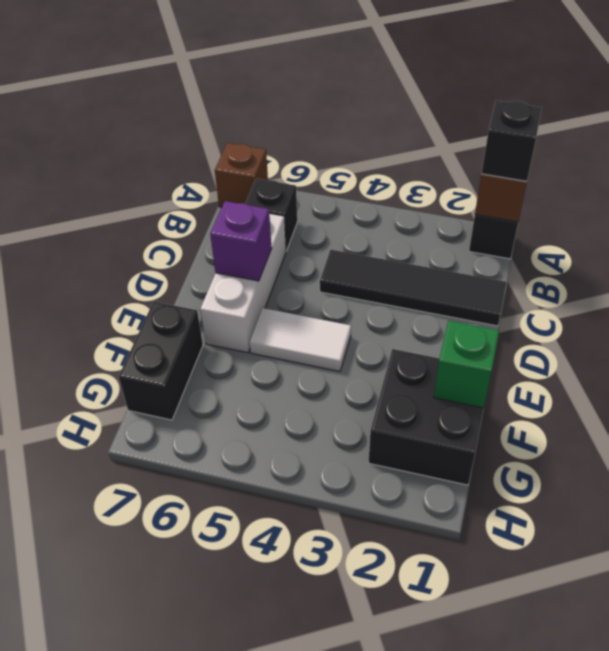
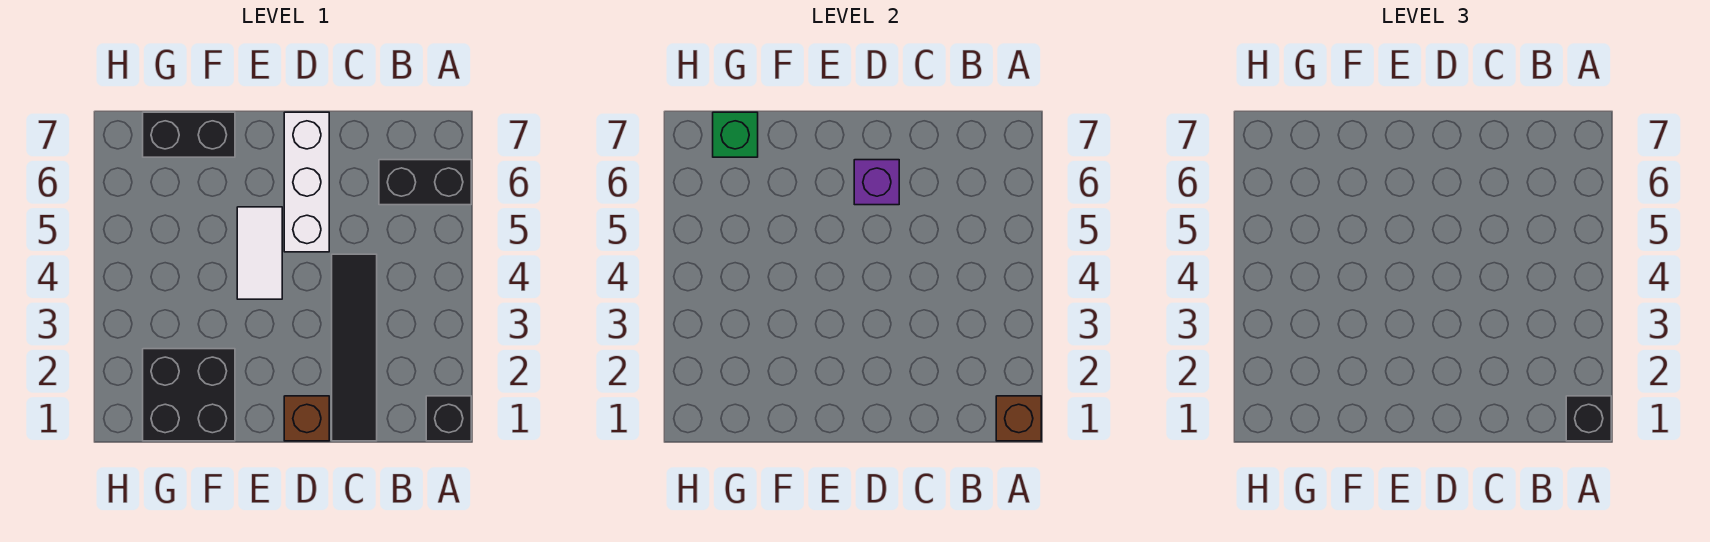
brown 1x1 brick [215,143,268,207] -> brown 1x1 brick moved to [284,396,329,441]
black 1x1 brick [245,179,297,251] -> black 1x2 brick [379,160,471,205]
white 1x3 brick [200,214,286,353] -> white 1x3 brick turned to [284,112,329,252]
green 1x1 brick [434,321,499,408] -> green 1x1 brick moved to [713,112,758,157]

